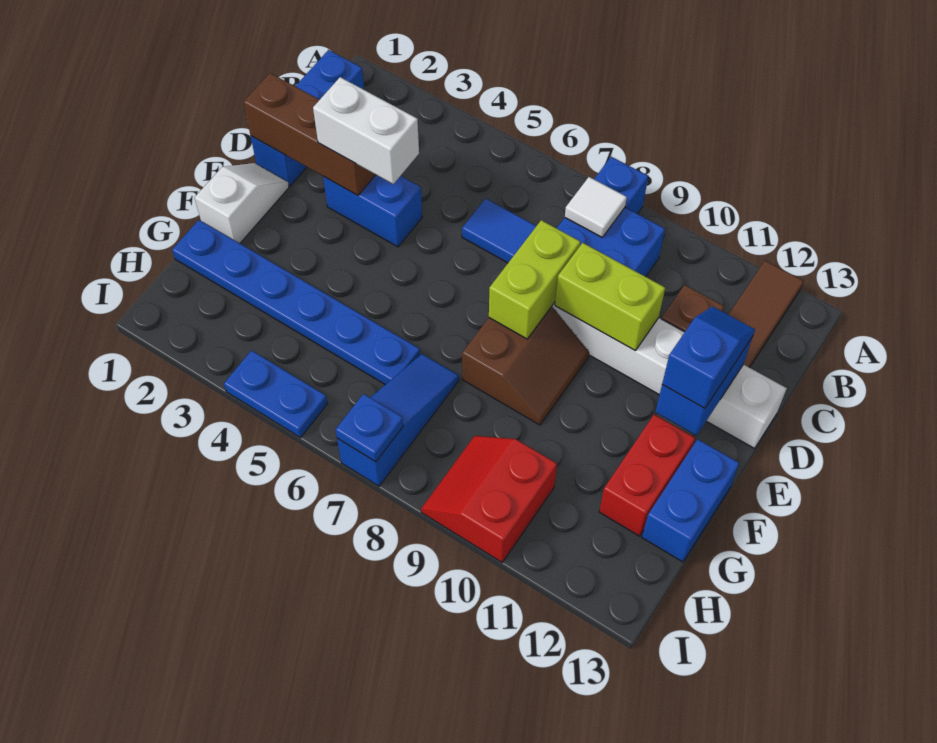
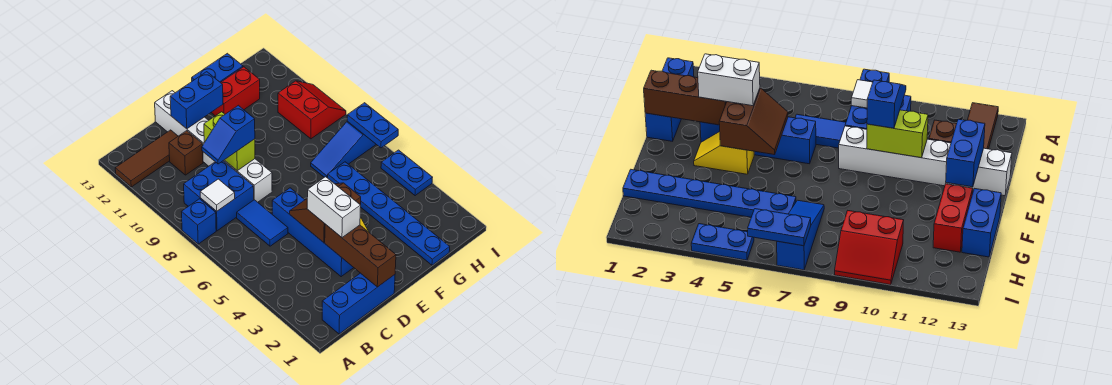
blue 1x2 brick [323,175,422,247] -> blue 1x4 brick [272,188,354,277]
lime 1x2 brick [489,220,580,339] -> none
blue 1x2 slope [662,307,755,408] -> blue 1x2 slope moved to [202,105,255,164]
white 1x2 slope [195,163,289,243] -> none
none -> yellow 1x2 slope [694,132,754,174]
brown 2x2 slope [462,307,589,425] -> brown 2x2 slope moved to [290,183,361,242]
red 2x2 slope [421,436,557,562] -> red 2x2 slope turned to [278,81,346,139]
blue 1x1 plate [336,394,403,462] -> blue 1x2 plate [347,103,398,148]

